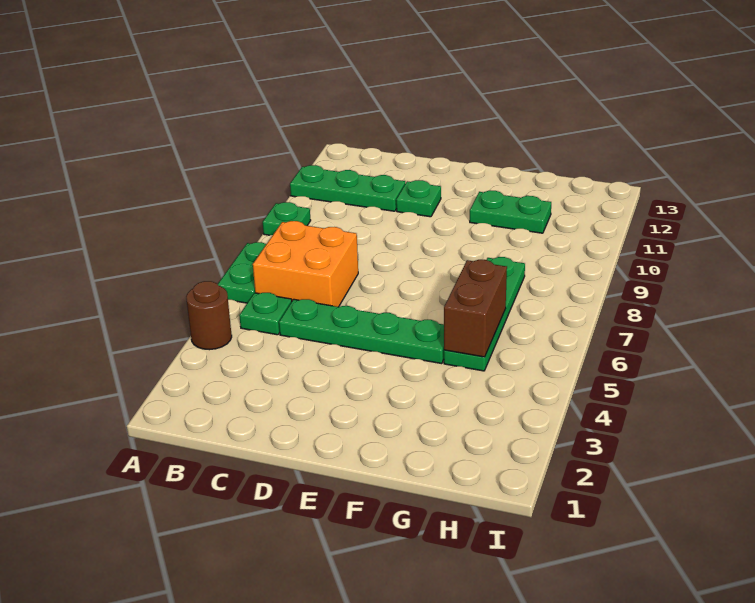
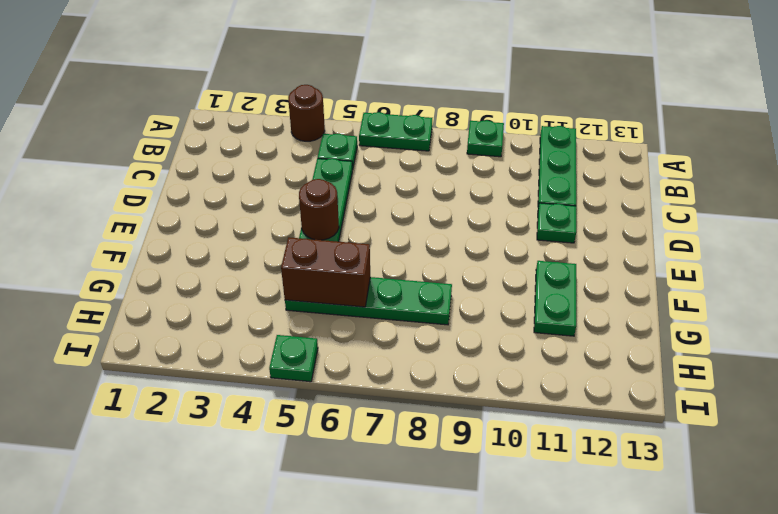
orange 2x2 brick [253,221,358,307] -> none
none -> brown 1x1 round brick [299,179,339,240]
none -> green 1x1 plate [269,335,318,382]

